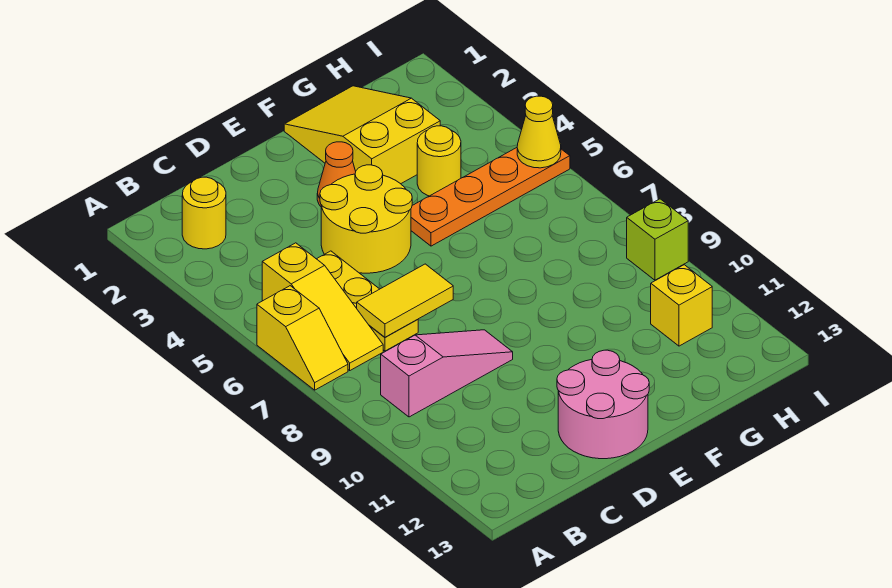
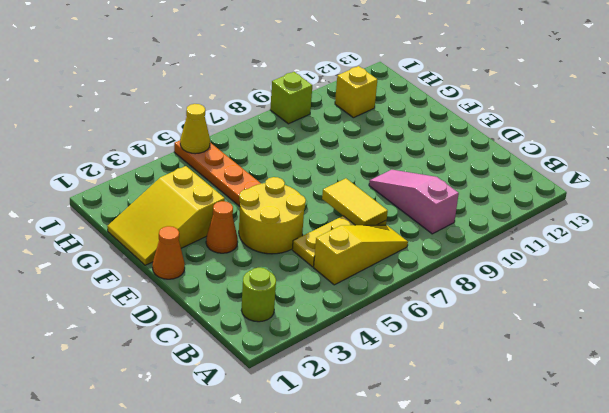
yellow 1x2 slope [257,286,348,390] -> none
yellow 1x1 round brick [182,177,226,249] -> lime 1x1 round brick [241,268,276,322]
pink 2x2 round brick [557,350,649,459] -> none
none -> orange 1x1 cone [153,226,185,279]
yellow 1x1 round brick [417,126,461,196] -> none

